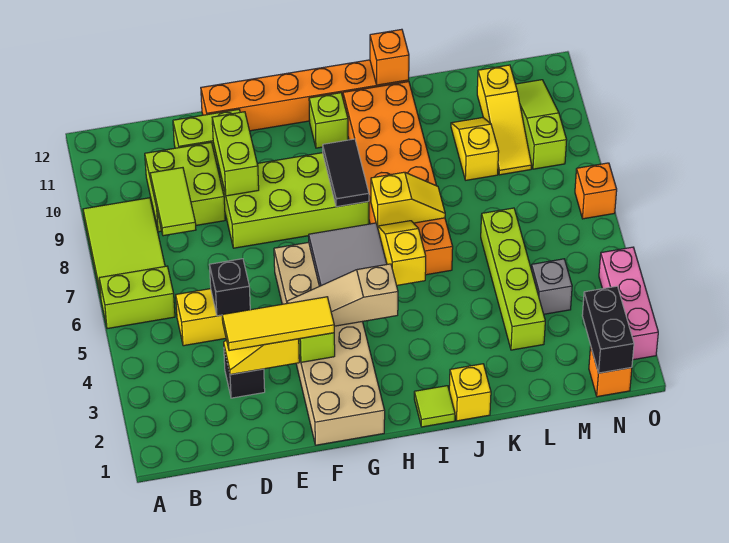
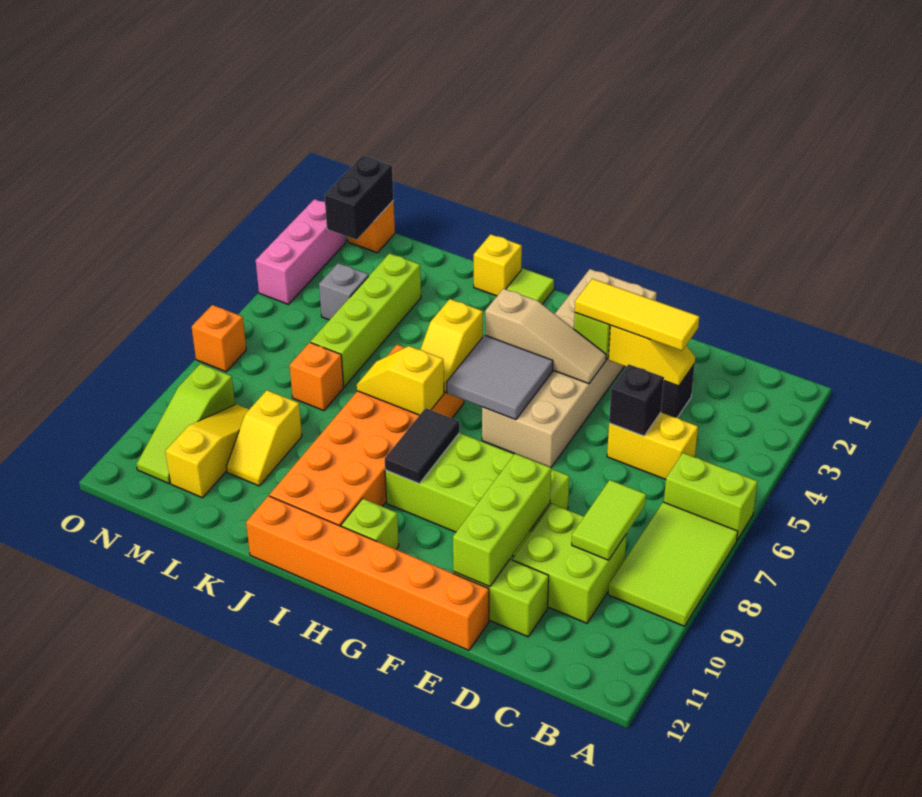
lime 1x2 brick [212,112,259,196] -> lime 1x3 brick [453,454,551,587]
orange 1x1 brick [370,29,409,85] -> orange 1x1 brick moved to [290,342,344,411]

